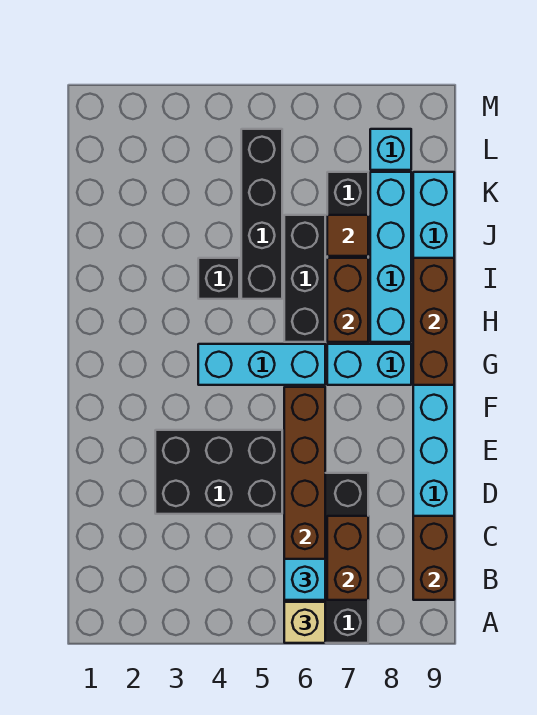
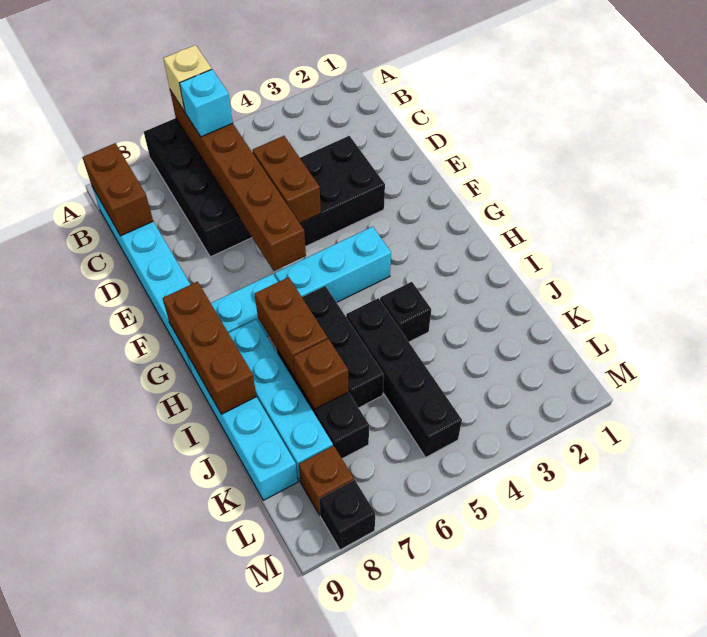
brown 1x2 brick [327,516,368,600] -> brown 1x2 brick moved to [252,136,321,223]
brown 1x1 tile [327,215,368,256] -> brown 1x1 brick [293,339,349,409]
cyan 1x1 brick [370,129,411,170] -> brown 1x1 brick [299,446,354,515]
none -> black 1x1 brick [319,480,375,550]

